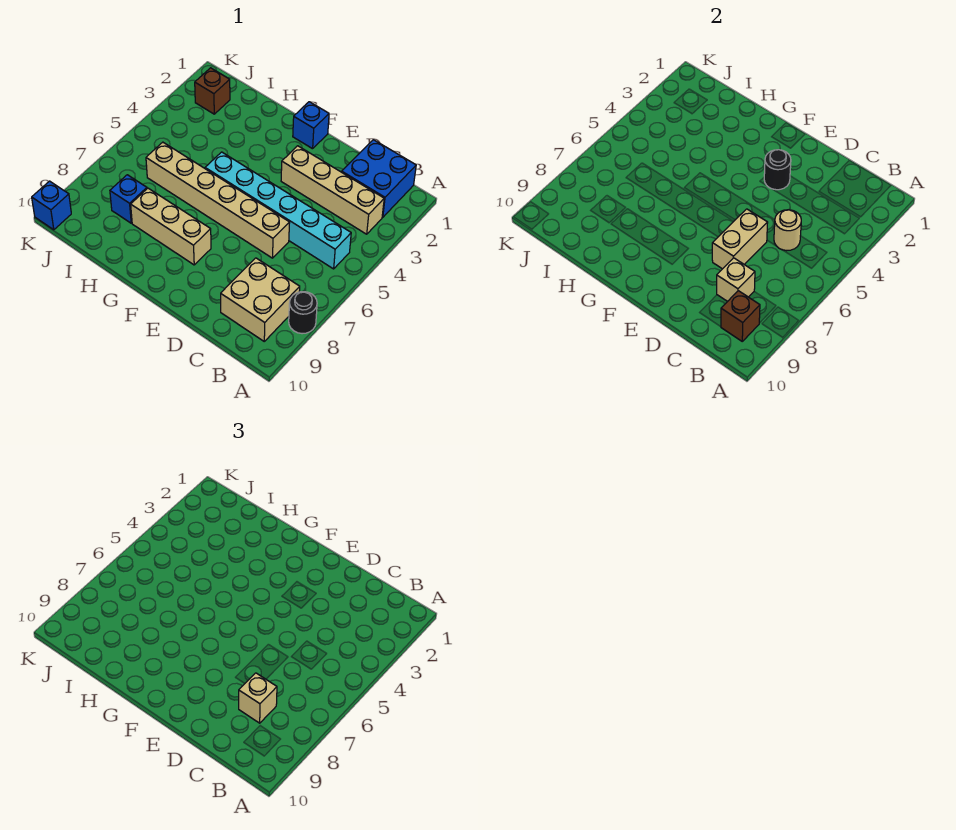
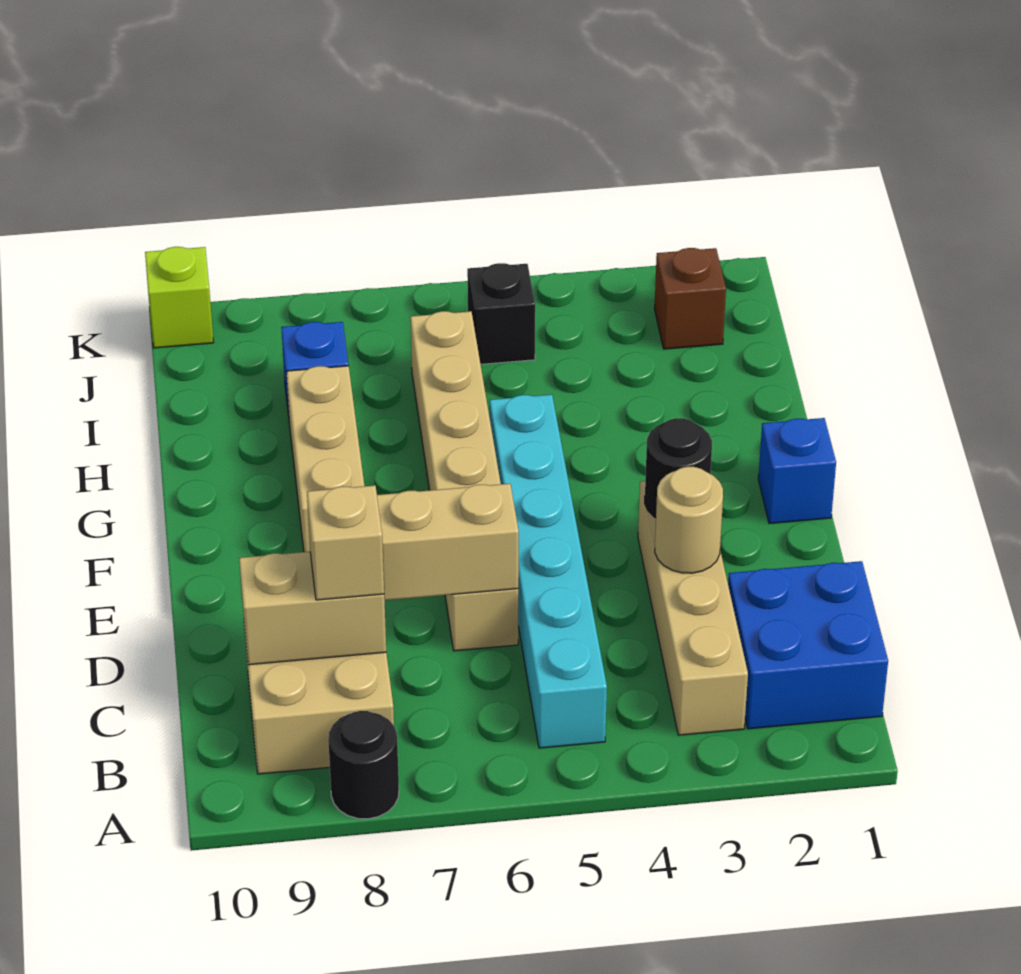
brown 1x1 brick [721,291,760,341] -> none
tan 1x1 round brick [774,210,801,251] -> tan 1x1 round brick moved to [655,467,723,573]
tan 1x1 brick [717,258,755,301] -> tan 1x2 brick [239,552,386,665]
none -> black 1x1 brick [467,263,535,364]
blue 1x1 brick [32,181,71,230] -> lime 1x1 brick [145,247,214,348]

